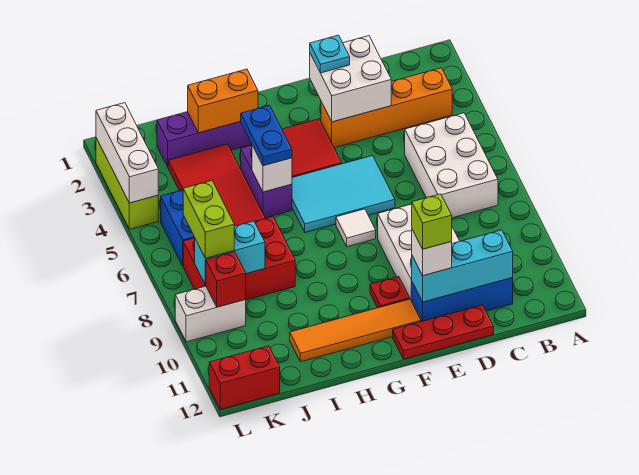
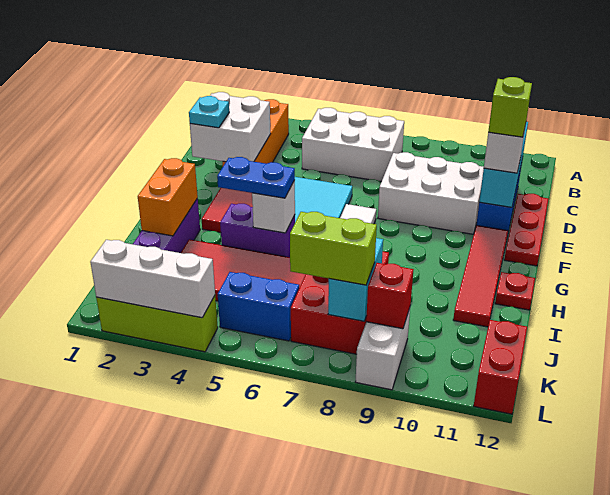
red 1x1 plate [370,277,410,308] -> red 1x1 plate moved to [495,272,535,310]
orange 1x4 tile [290,299,421,362] -> red 1x4 tile [453,225,508,327]

